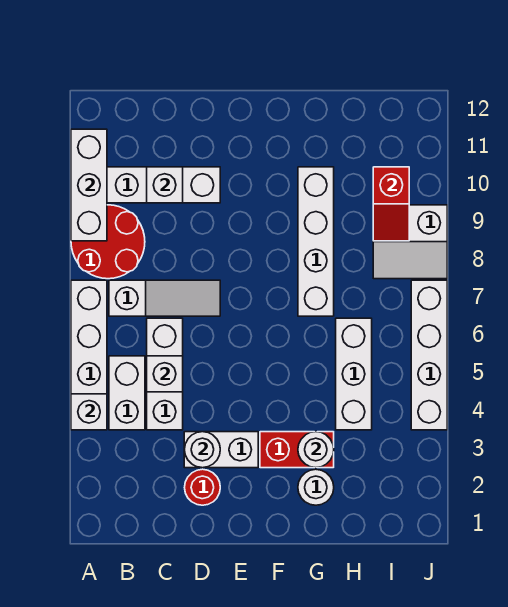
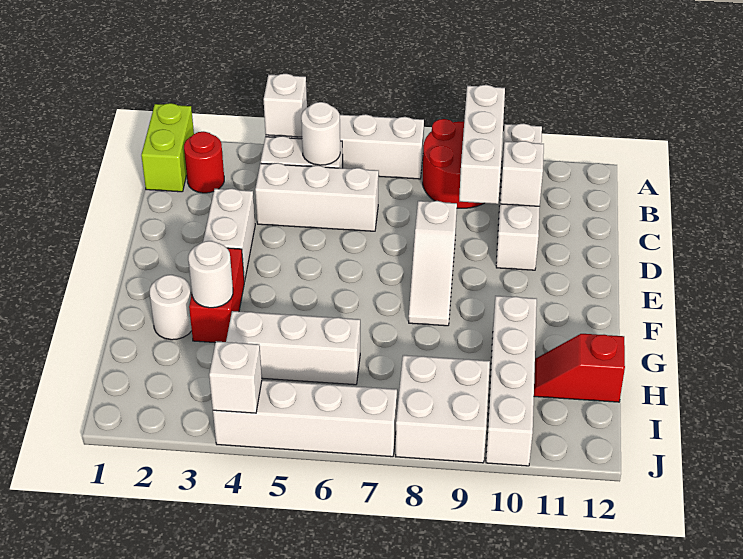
none -> lime 1x2 brick [141,103,194,192]
white 1x3 brick [71,129,107,241] -> white 1x3 brick turned to [459,85,505,204]
white 1x3 slope [109,280,220,316] -> white 1x3 slope moved to [409,201,457,326]
white 1x1 brick [147,356,183,392] -> white 1x1 brick moved to [209,341,262,413]
red 1x1 round brick [185,469,220,505] -> red 1x1 round brick moved to [184,132,224,193]
white 1x1 round brick [185,432,220,468] -> white 1x1 round brick moved to [301,102,340,165]
white 1x4 brick [298,167,334,316] -> white 1x4 brick turned to [486,296,537,466]
white 2x2 slope [373,205,447,279] -> white 2x2 brick [395,355,490,463]
red 1x2 slope [373,167,409,241] -> red 1x2 slope moved to [534,334,625,402]

